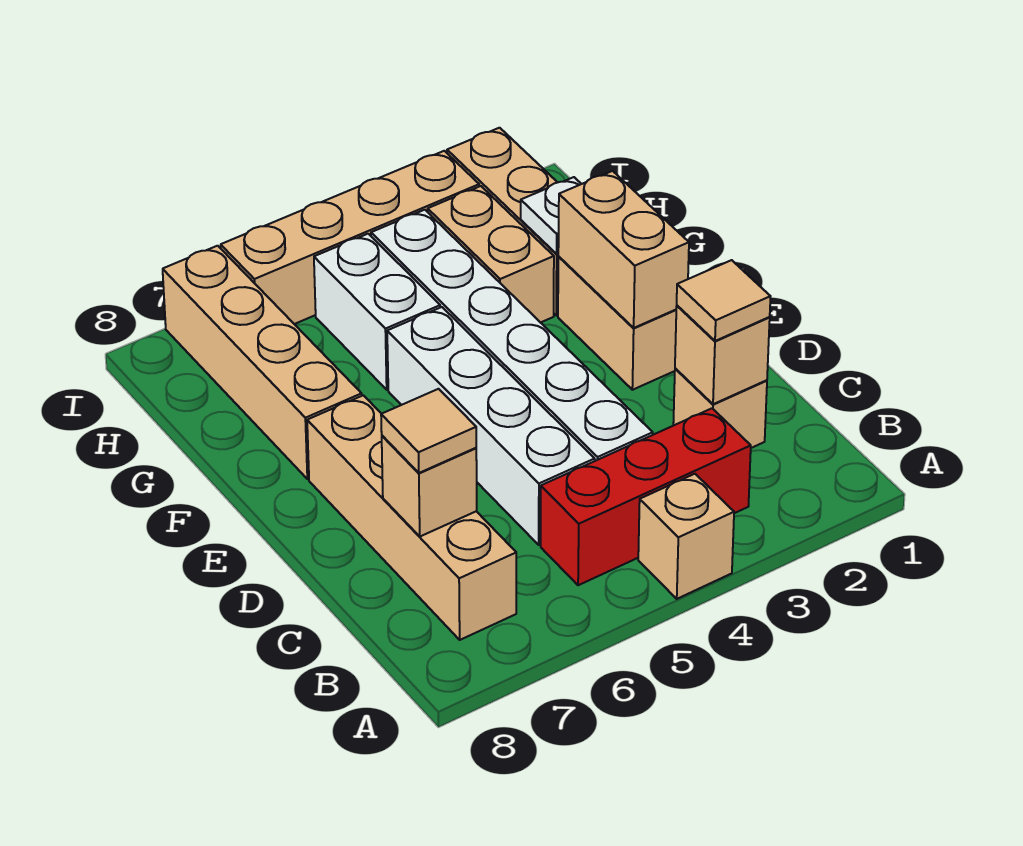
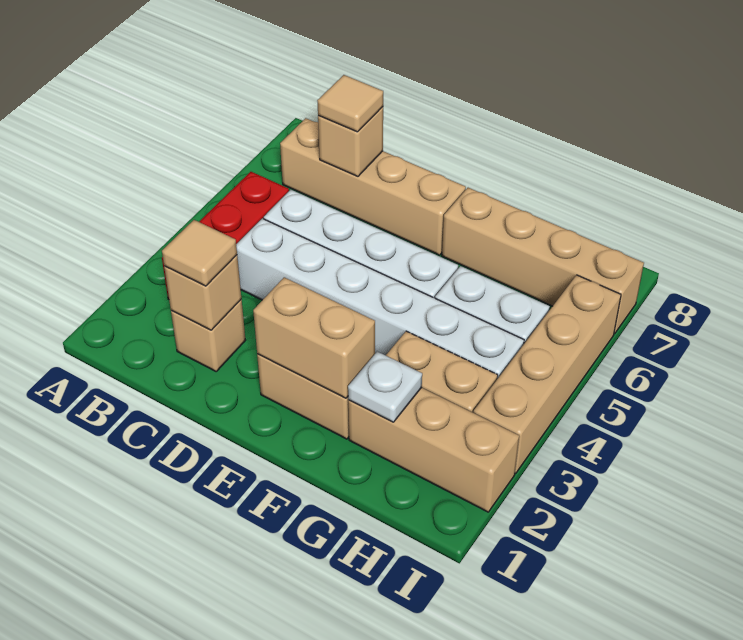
tan 1x1 brick [638,474,734,599] -> none

